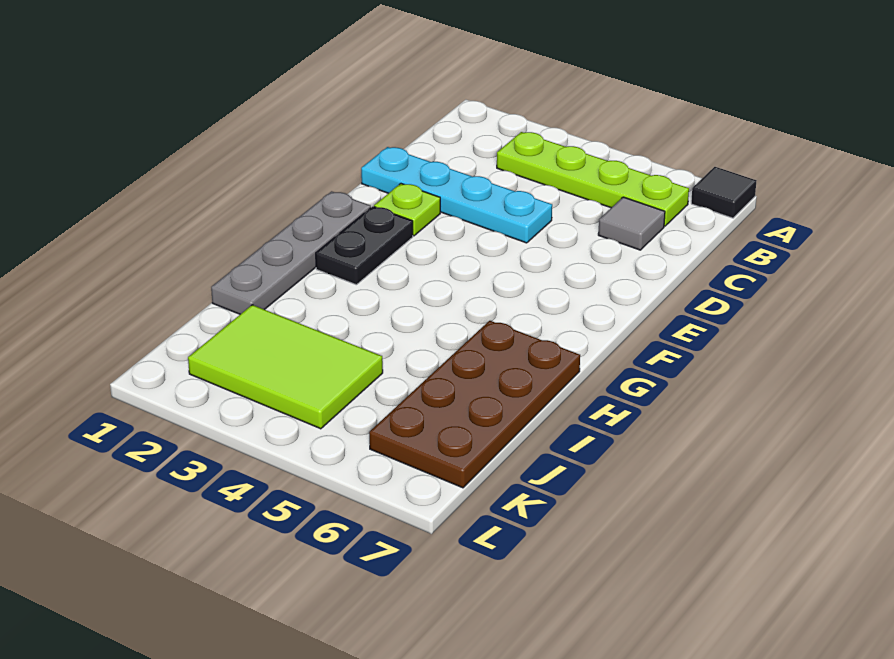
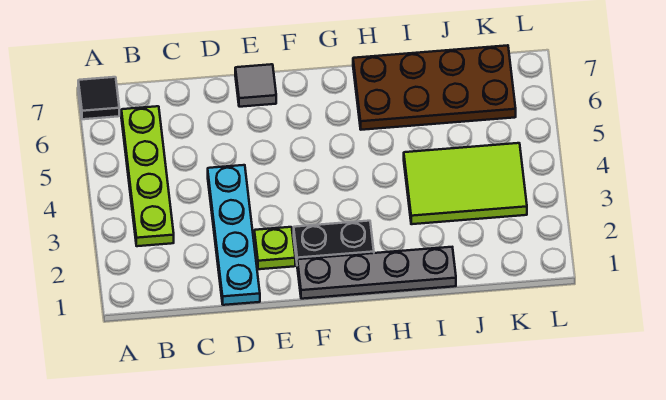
grey 1x1 tile [598,197,665,250] -> grey 1x1 tile moved to [235,64,276,107]
lime 2x3 tile [188,305,383,429] -> lime 2x3 tile turned to [404,143,527,224]

